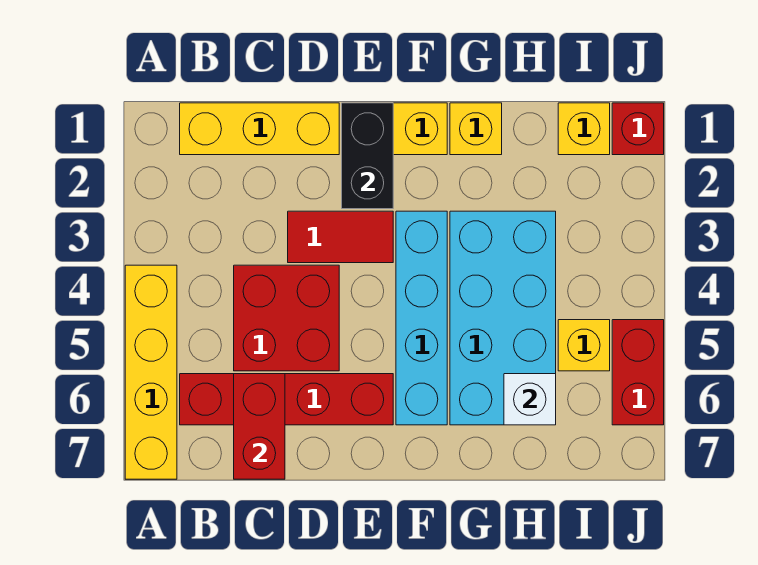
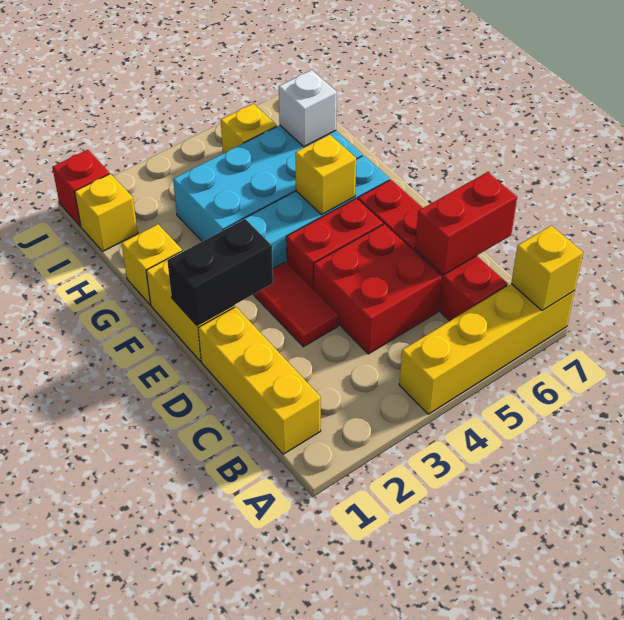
none -> yellow 1x1 brick [511,226,583,311]
none -> yellow 1x1 brick [295,135,356,215]
red 1x2 brick [612,320,664,425] -> red 1x2 brick moved to [286,198,383,290]

